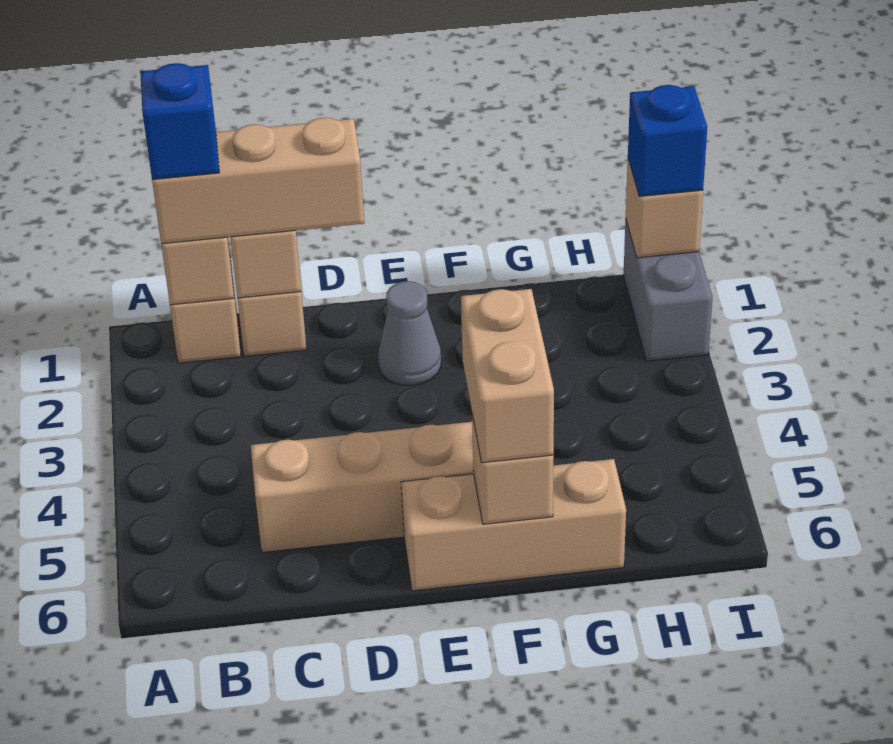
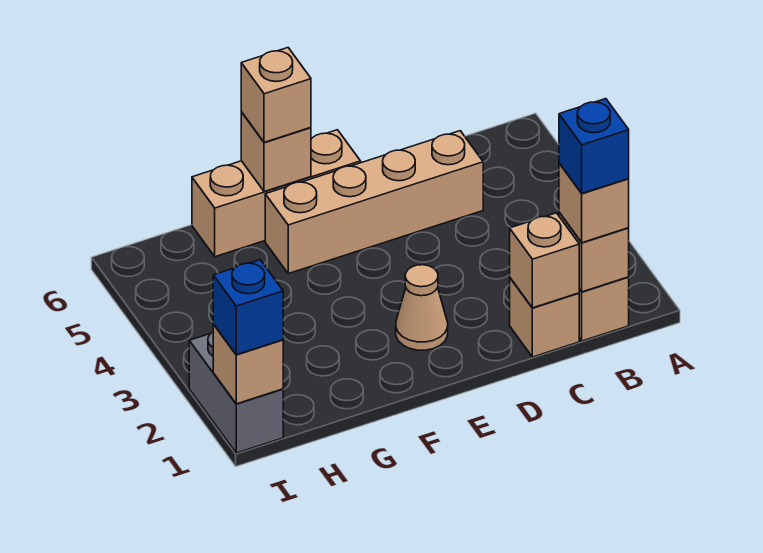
tan 1x3 brick [152,118,364,244] -> tan 1x1 brick [559,163,629,243]
grey 1x1 cone [378,281,441,385] -> tan 1x1 cone [396,265,448,350]
tan 1x2 brick [461,289,554,463] -> tan 1x1 brick [241,48,311,142]

